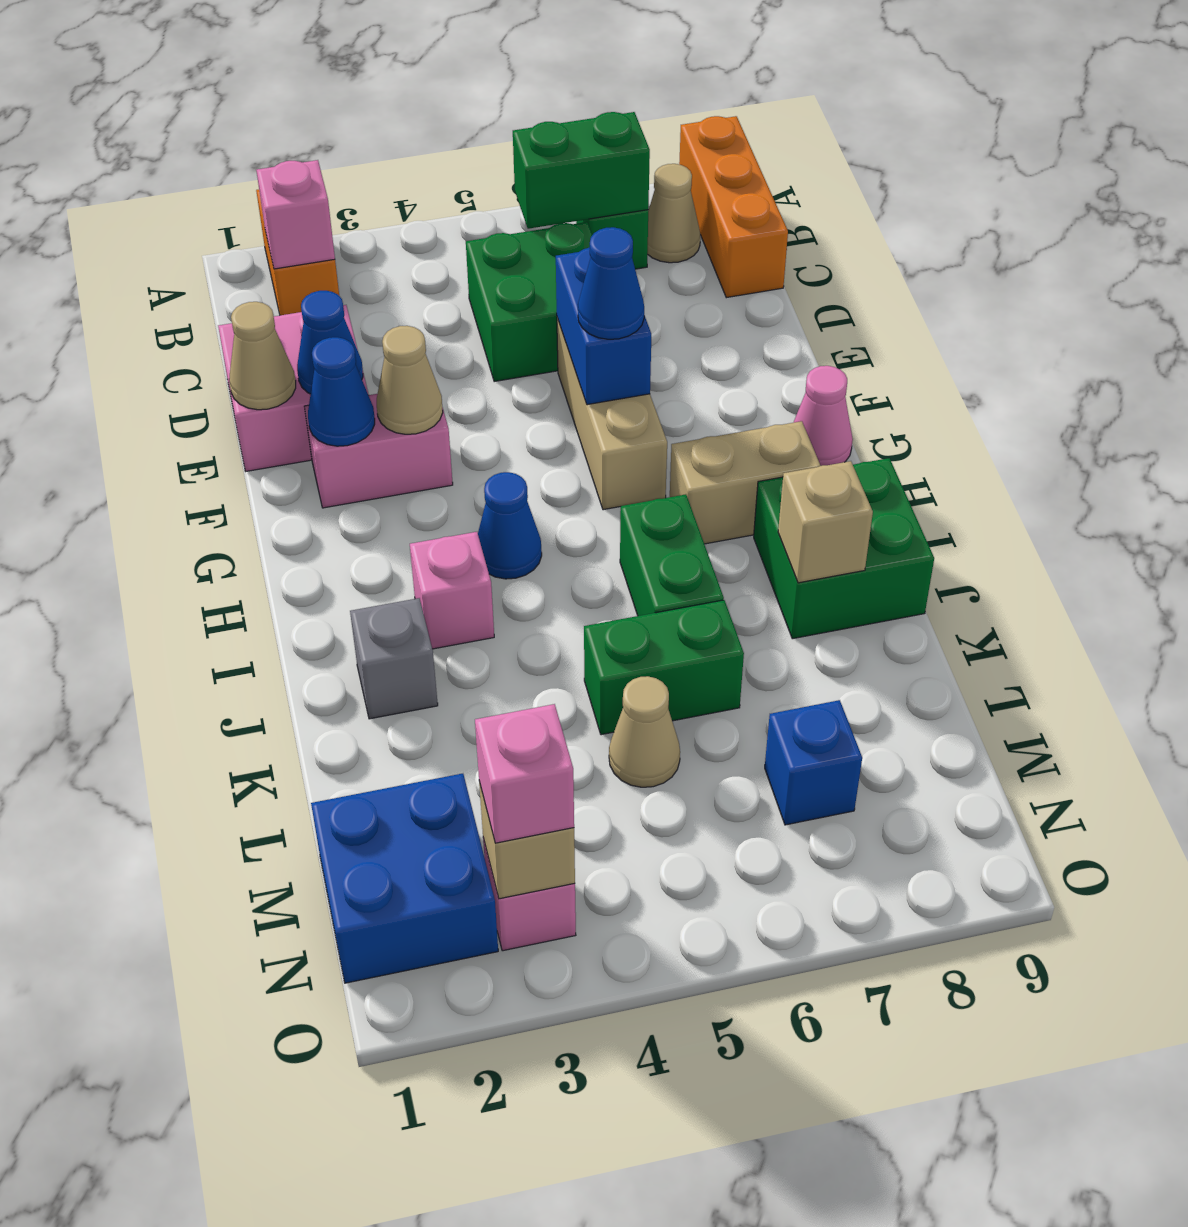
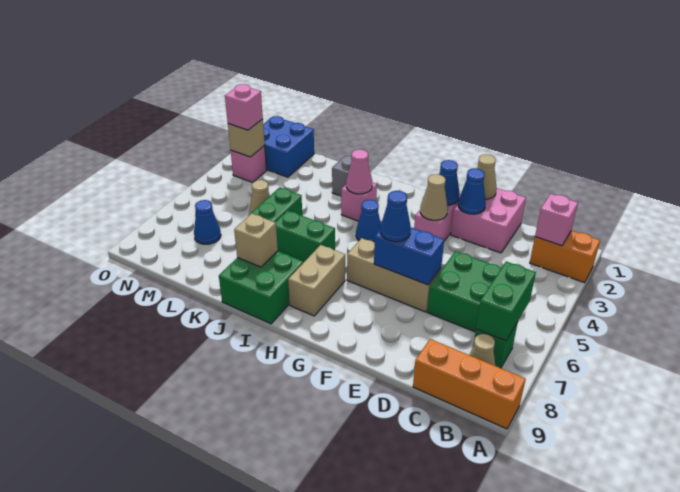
pink 1x1 cone [793,366,853,466] -> pink 1x1 cone moved to [346,149,372,194]
blue 1x1 brick [765,700,862,825] -> blue 1x1 cone [194,200,221,244]

